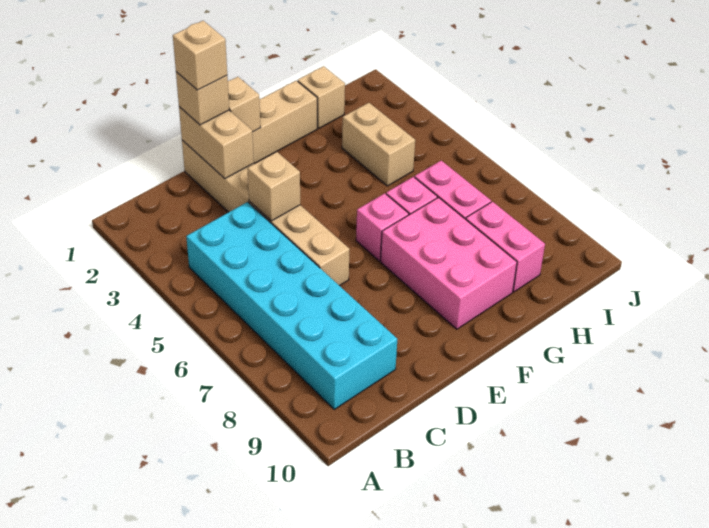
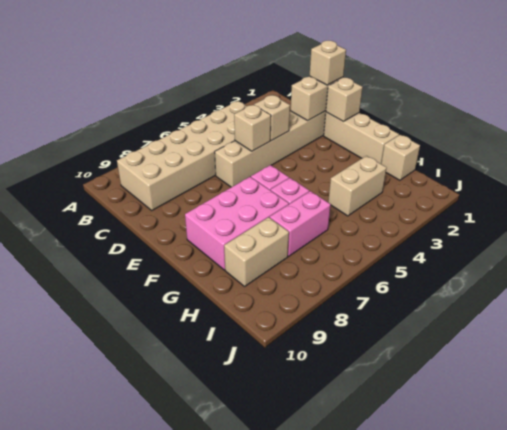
cyan 2x6 brick [186,202,397,409] -> tan 2x6 brick [117,101,247,210]
tan 1x1 brick [173,21,227,90] -> tan 1x1 brick moved to [234,105,271,151]
pink 1x2 brick [466,202,545,292] -> tan 1x2 brick [224,217,289,286]

